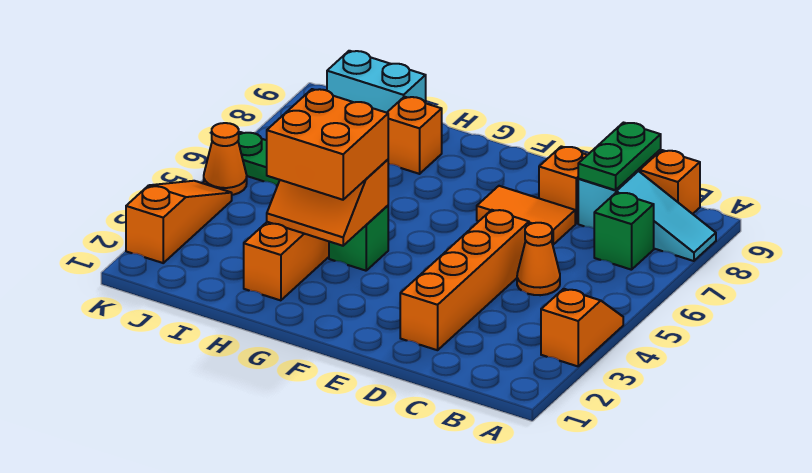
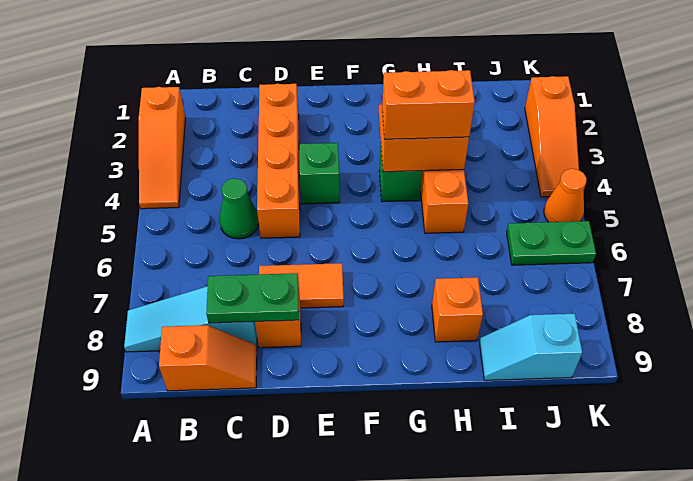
orange 1x2 slope [541,289,623,366] -> orange 1x3 slope [139,87,186,209]
green 1x1 brick [594,192,654,270] -> green 1x1 brick moved to [299,143,340,204]
orange 1x1 cone [517,223,560,295] -> green 1x1 cone [219,178,259,239]
green 1x2 plate [578,123,661,190] -> green 1x2 plate turned to [206,273,299,323]
orange 2x2 brick [267,89,388,200] -> orange 1x2 brick [382,70,475,139]
cyan 1x2 brick [327,51,426,113] -> cyan 1x2 slope [480,314,582,380]

